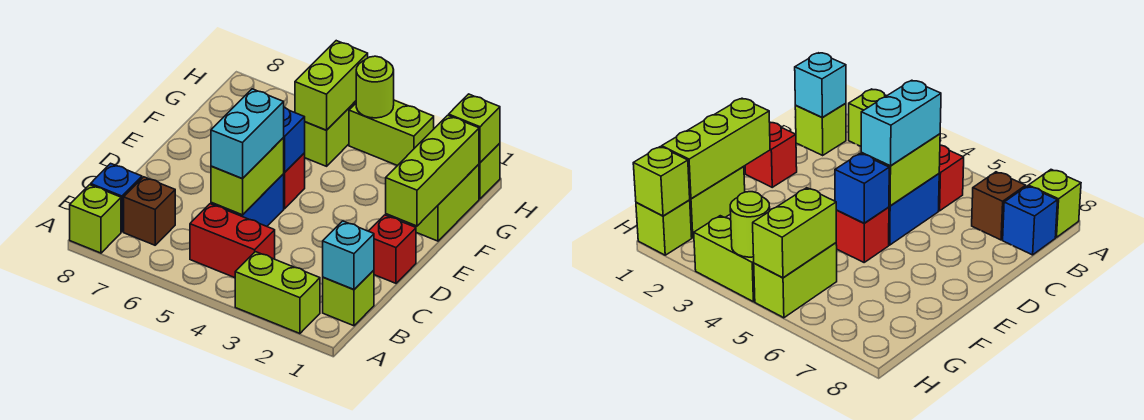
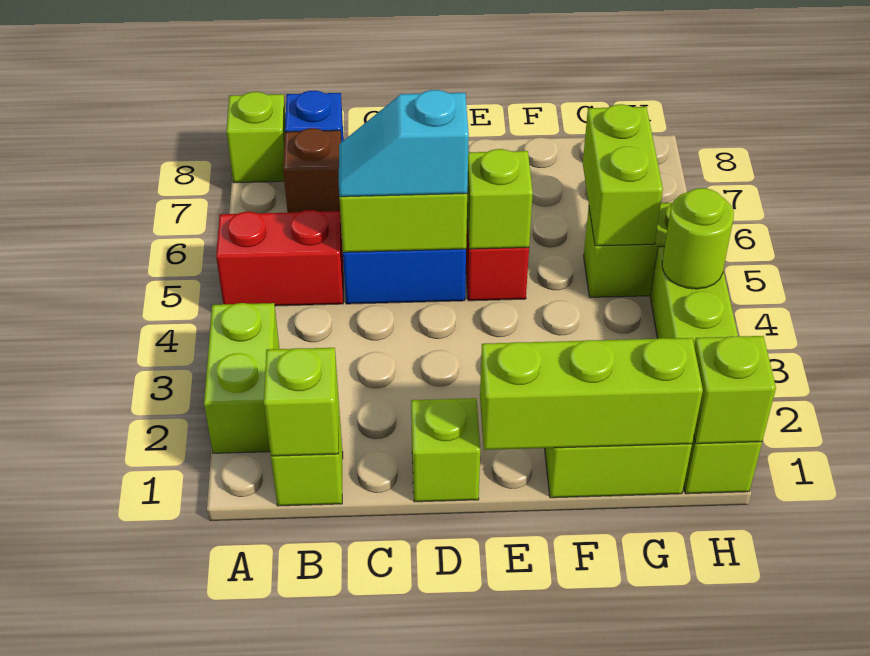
cyan 1x1 brick [323,221,374,290] -> lime 1x1 brick [264,348,339,456]
red 1x2 brick [190,204,275,278] -> red 1x2 brick turned to [216,210,343,306]
cyan 1x2 brick [211,89,284,179] -> cyan 1x2 slope [339,90,469,197]
red 1x1 brick [369,215,416,283] -> lime 1x1 brick [411,398,480,502]
blue 1x1 brick [283,107,305,172] -> lime 1x1 brick [467,149,533,249]
lime 1x2 brick [295,41,368,130] -> lime 1x2 brick turned to [583,104,663,246]

